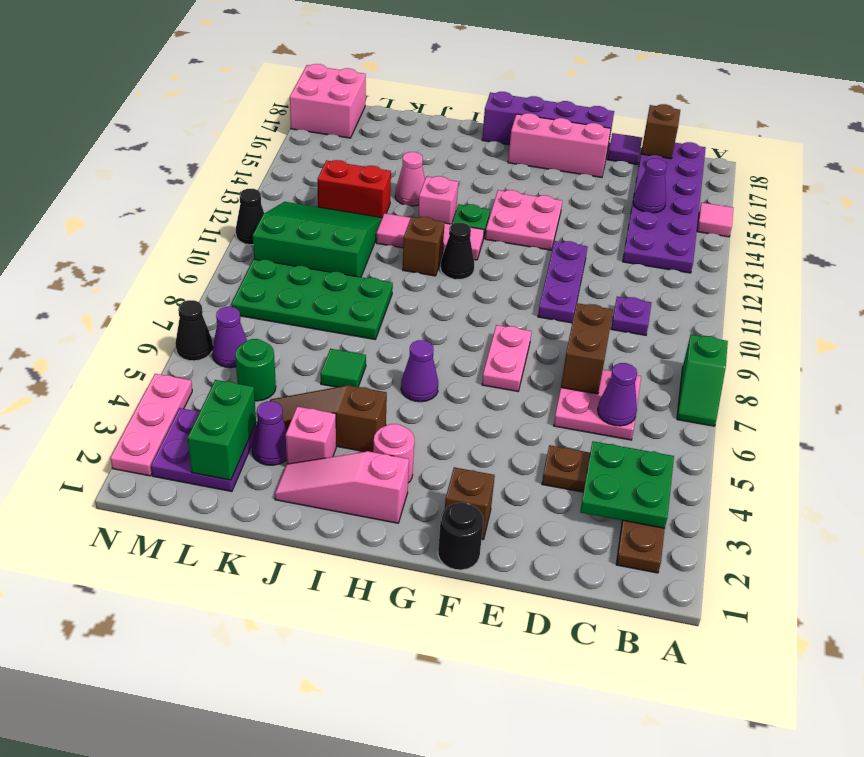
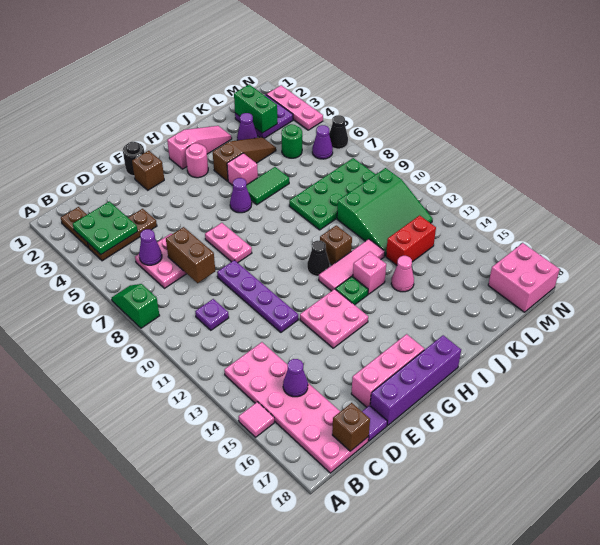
purple 2x6 plate [623,142,706,273] -> pink 2x6 plate [224,342,369,473]
purple 1x3 plate [538,241,587,323] -> purple 1x4 plate [217,260,298,332]
pink 1x1 brick [286,407,336,464] -> pink 1x1 brick moved to [227,153,258,185]
green 1x1 tile [320,349,366,387] -> green 1x2 tile [246,167,289,205]
black 1x1 cone [236,189,264,245] -> none

